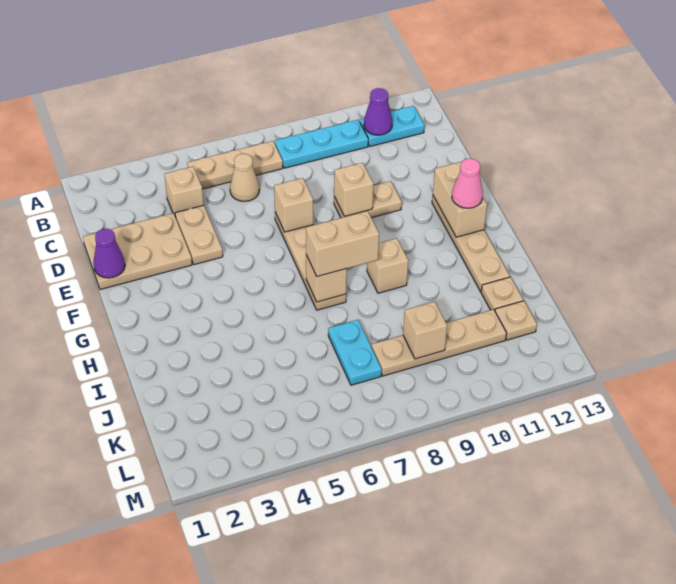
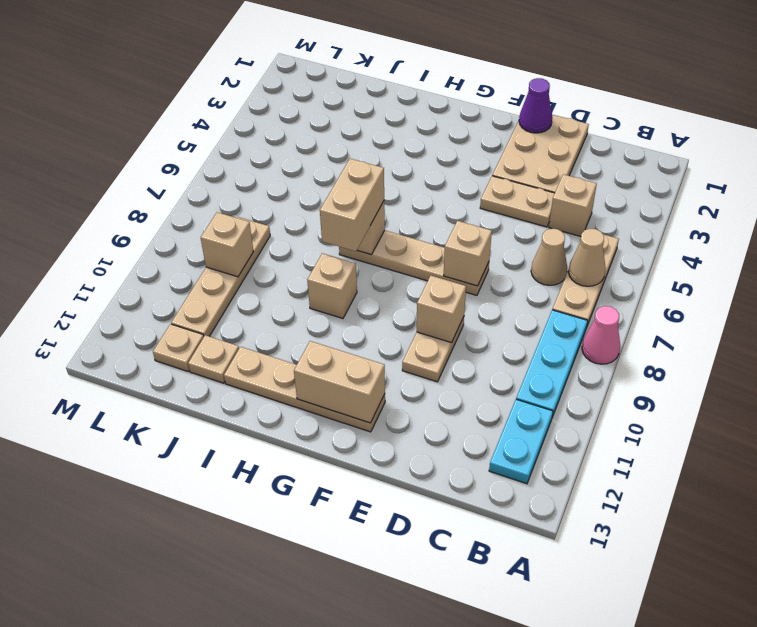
none -> tan 1x1 cone [568,229,606,286]
purple 1x1 cone [364,88,393,135] -> none
pink 1x1 cone [452,159,483,208] -> pink 1x1 cone moved to [582,306,620,364]
cyan 1x2 plate [328,320,382,385] -> none

